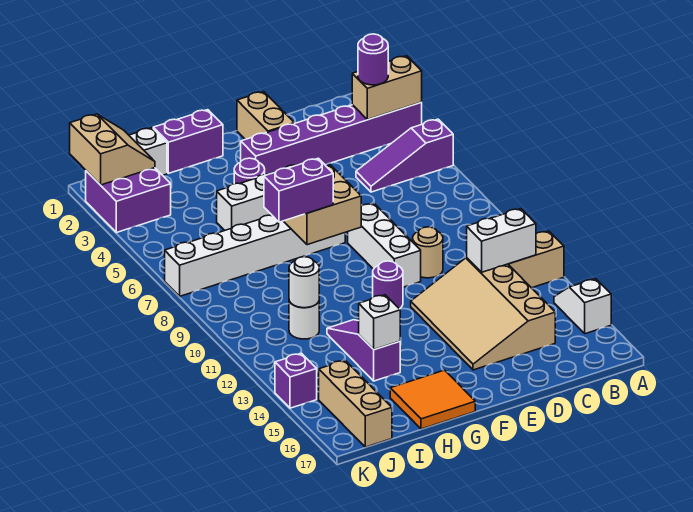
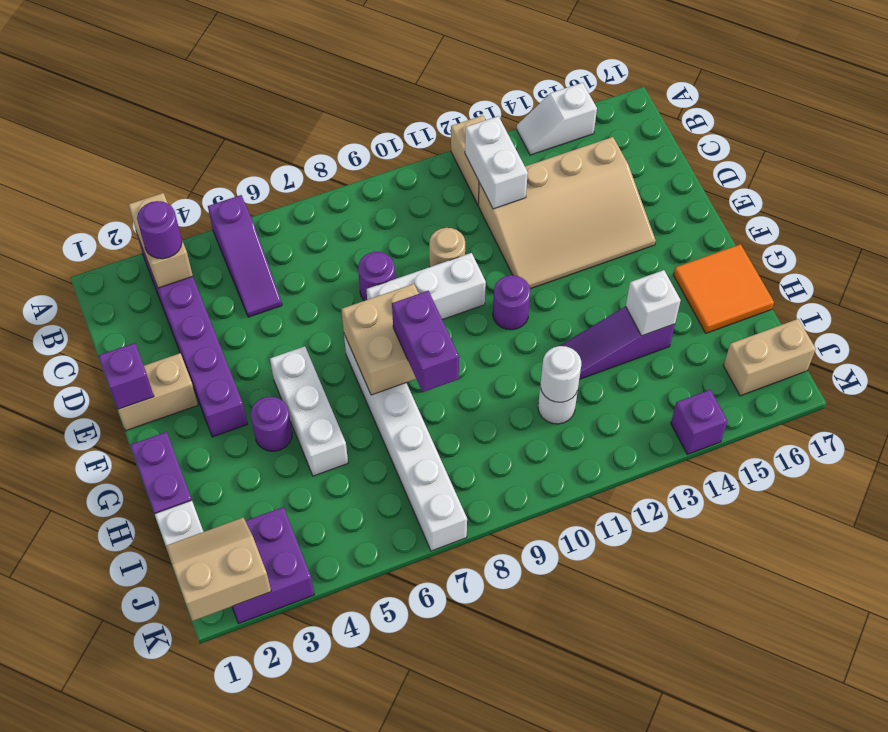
none -> purple 1x1 round brick [358,252,395,301]
none -> purple 1x1 brick [98,343,154,409]
tan 1x3 brick [319,361,392,447] -> tan 1x2 brick [724,319,816,396]

